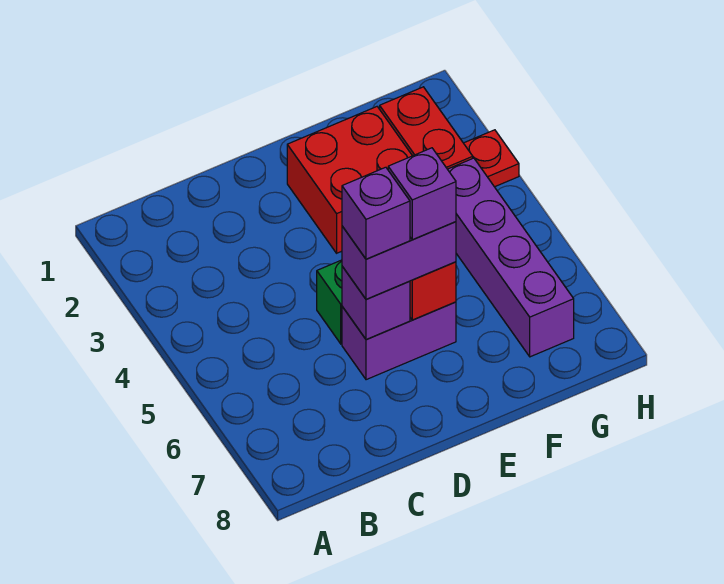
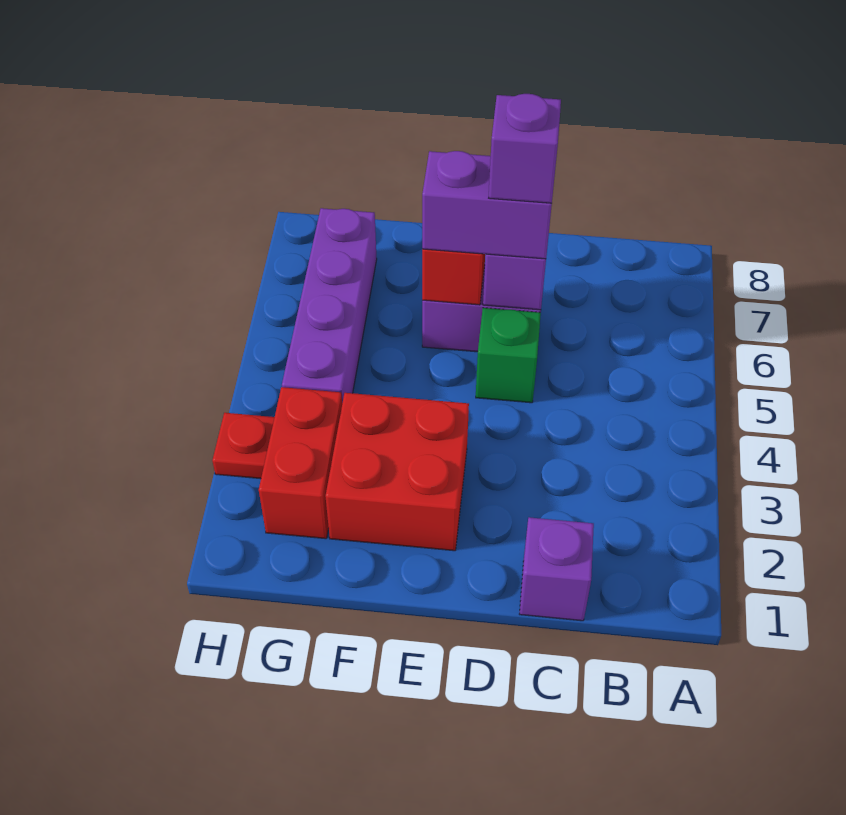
purple 1x1 brick [388,148,456,240] -> purple 1x1 brick moved to [520,517,594,621]

